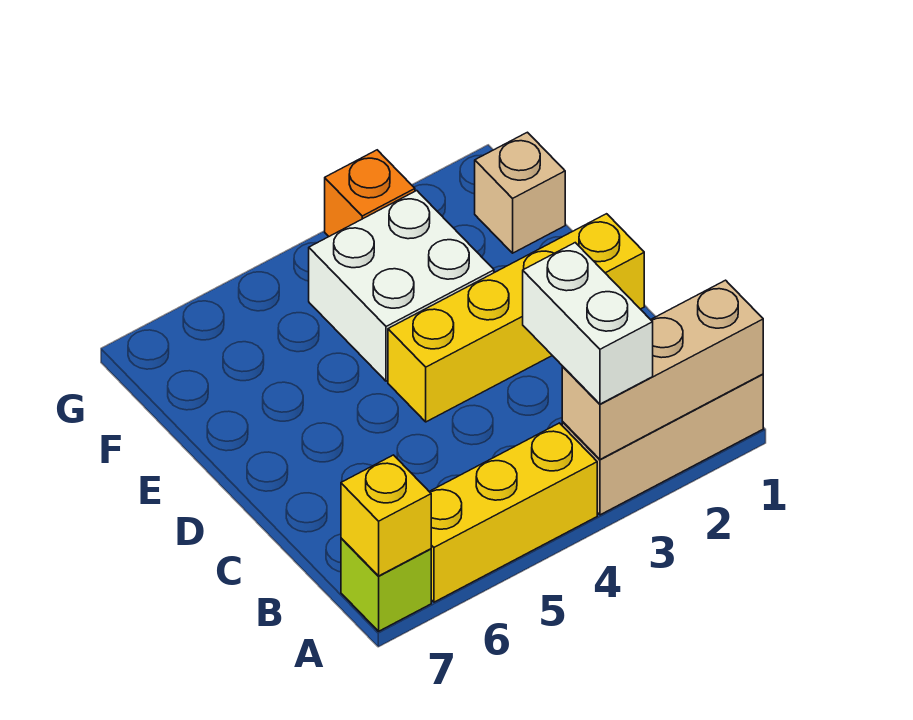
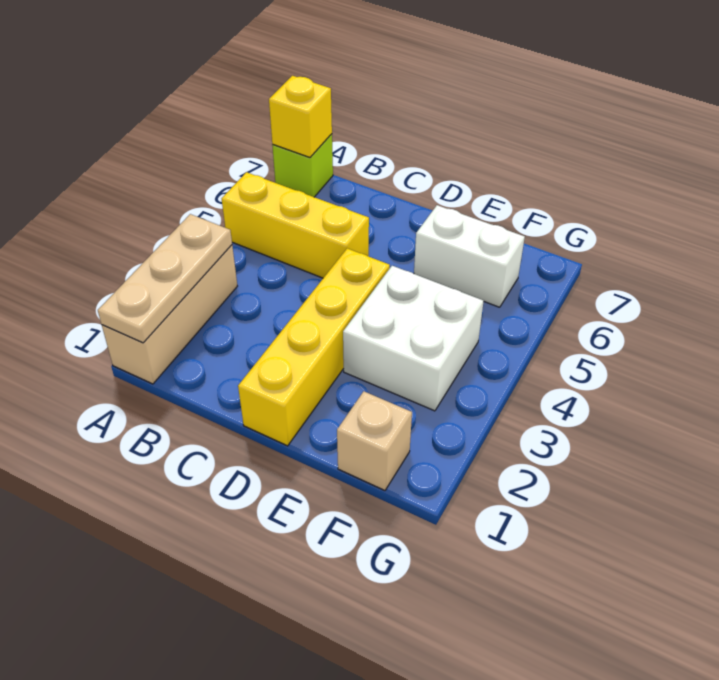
tan 1x3 brick [562,280,763,459] -> tan 1x3 plate [98,214,232,343]
white 1x2 brick [523,243,653,404] -> white 1x2 brick moved to [414,205,525,307]
yellow 1x3 brick [429,423,597,602] -> yellow 1x3 brick turned to [222,172,369,278]
orange 1x1 brick [325,150,415,236] -> none

